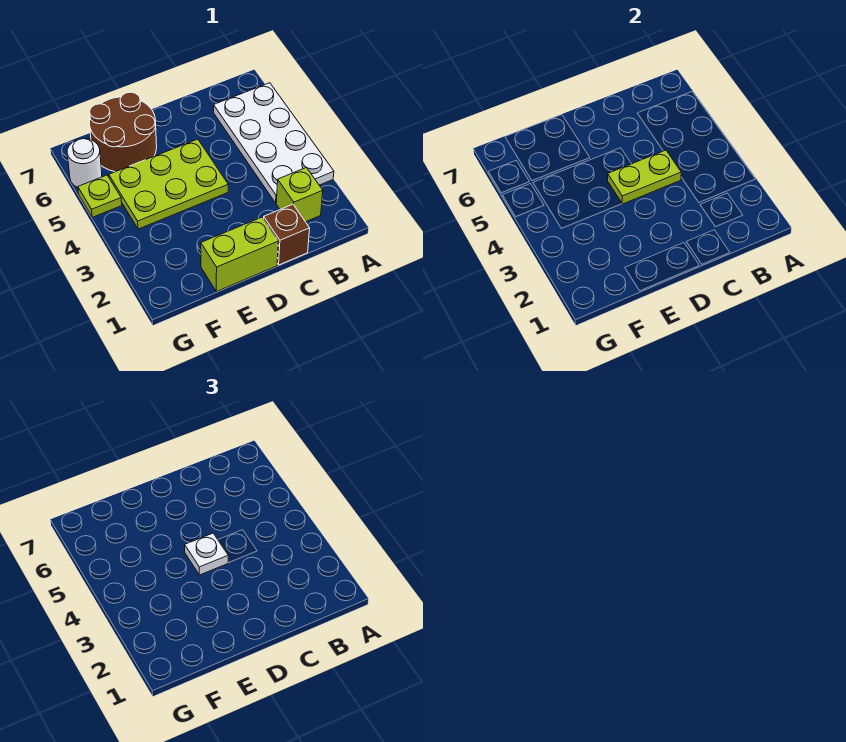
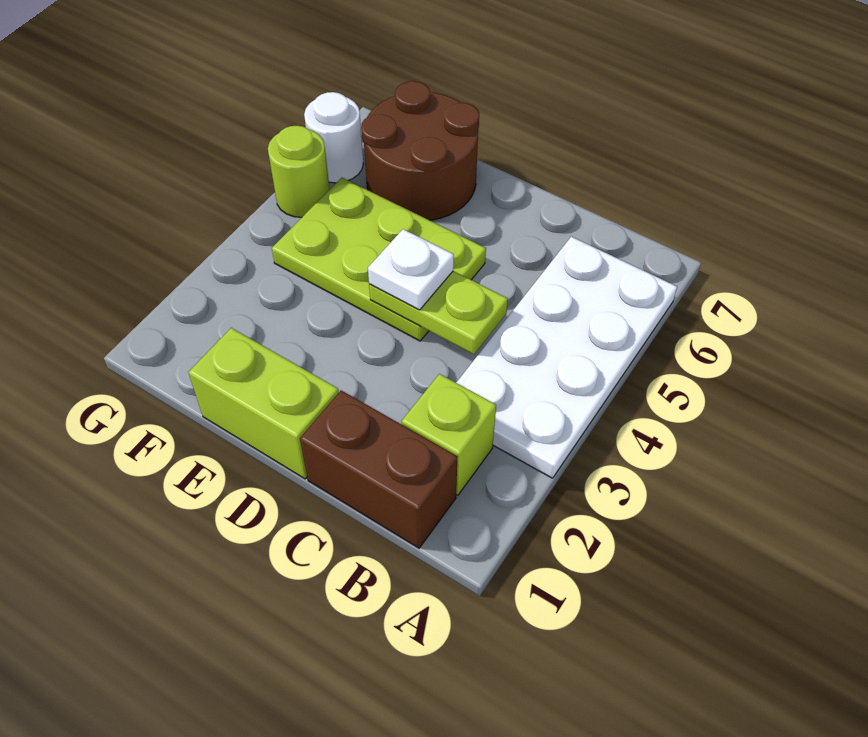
brown 1x1 brick [264,204,310,265] -> brown 1x2 brick [300,390,457,548]
lime 1x1 plate [78,175,122,217] -> lime 1x1 round brick [268,126,330,217]

